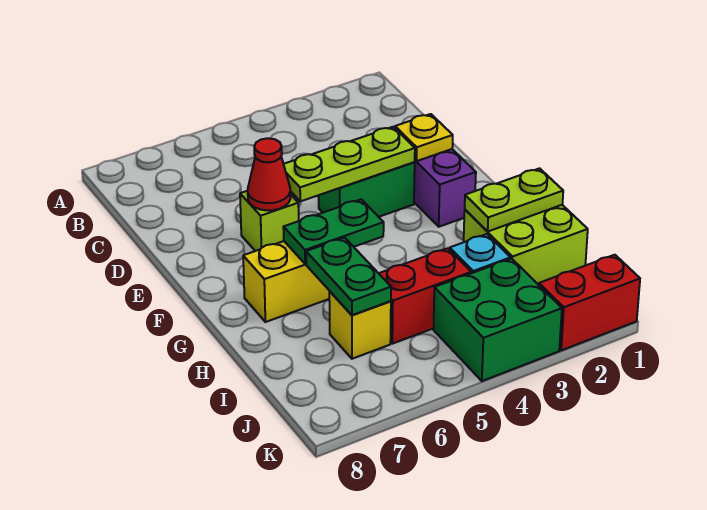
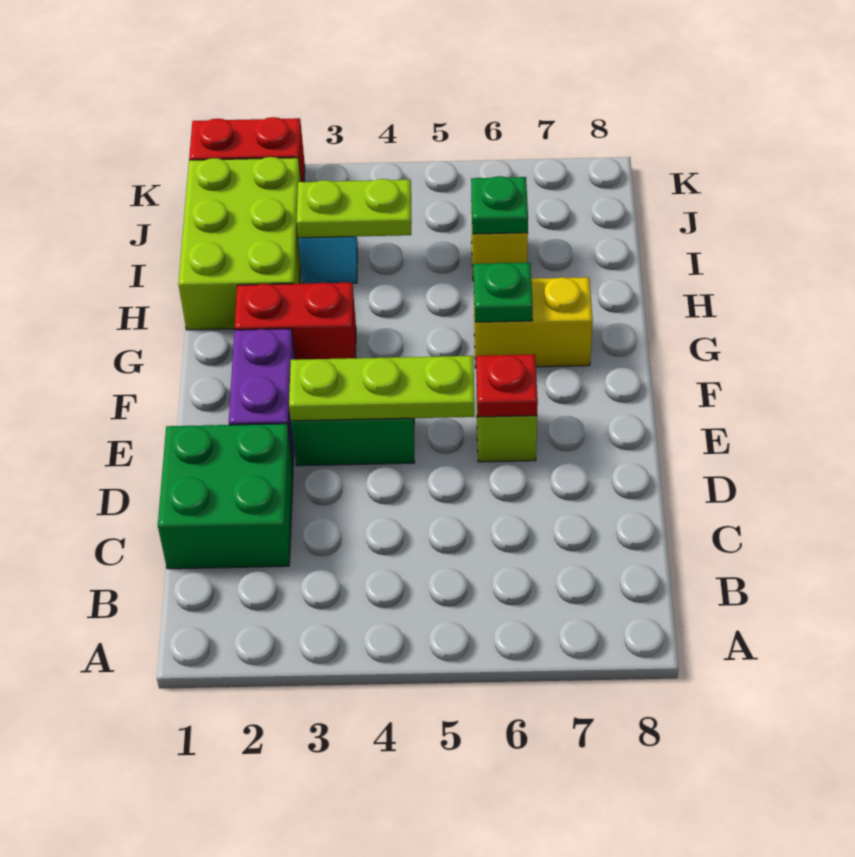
yellow 1x1 plate [395,114,453,161] -> none
red 1x1 cone [248,138,291,210] -> red 1x1 plate [476,354,538,417]
green 1x2 plate [283,199,384,264] -> green 1x1 plate [474,263,533,322]
lime 2x2 brick [464,205,588,285] -> lime 2x3 brick [178,157,301,330]
lime 1x2 plate [465,168,563,232] -> lime 1x2 plate moved to [296,179,411,238]
green 1x2 plate [306,238,391,315] -> green 1x1 plate [471,176,528,234]
red 1x2 brick [379,248,471,344] -> red 1x2 brick moved to [235,283,356,360]
green 2x2 brick [433,259,562,381] -> green 2x2 brick moved to [158,424,293,569]

